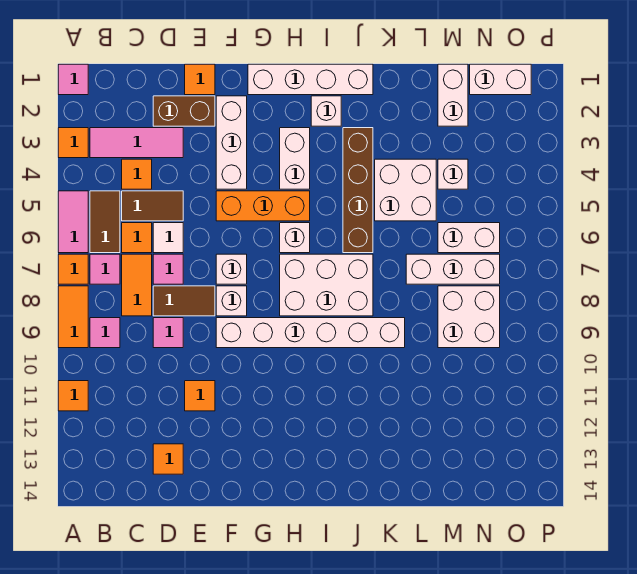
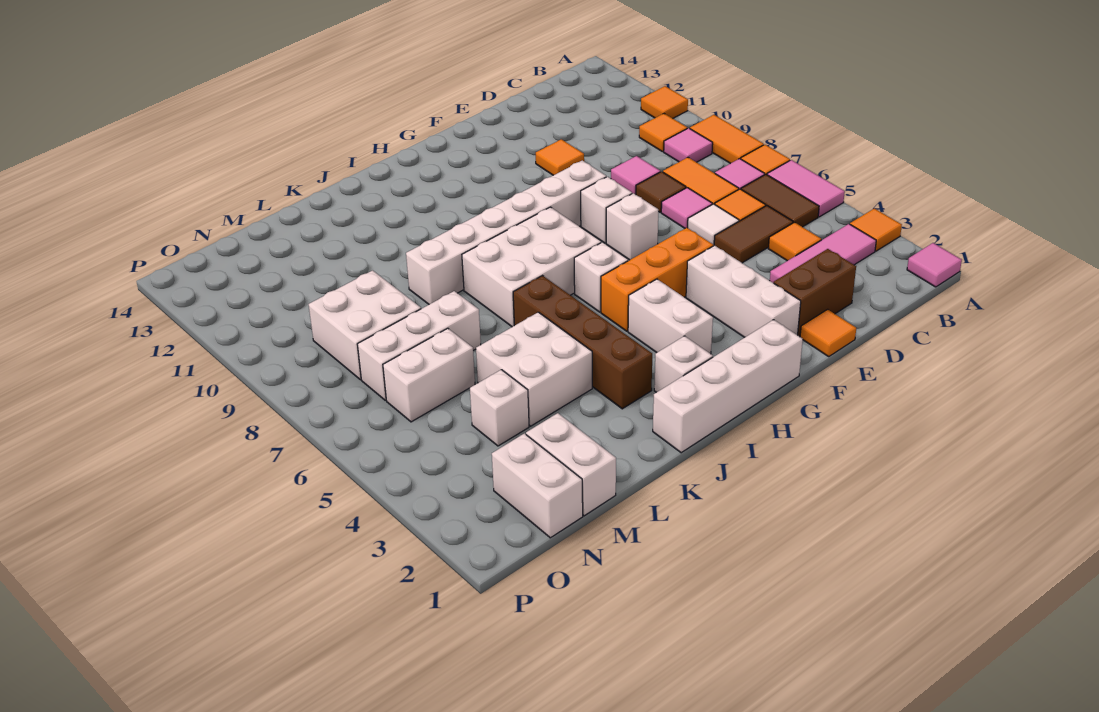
brown 1x2 tile [153,286,215,316] -> brown 1x1 tile [636,172,686,212]
orange 1x1 tile [153,444,183,474] -> orange 1x1 tile moved to [639,114,687,152]
white 1x2 brick [470,64,531,95] -> white 1x2 brick turned to [492,433,583,538]

